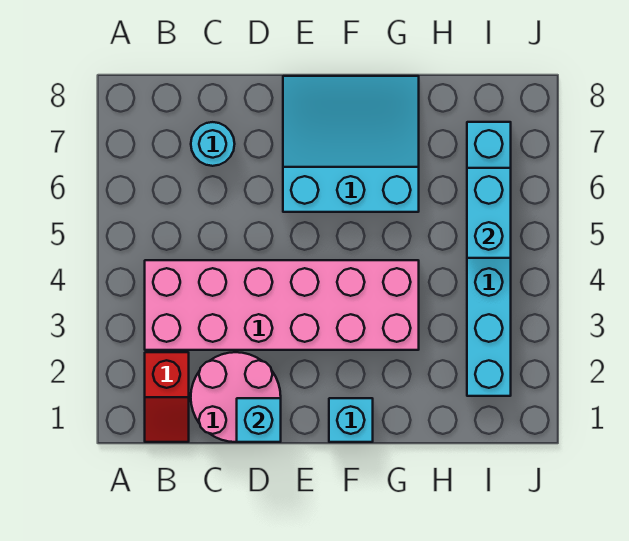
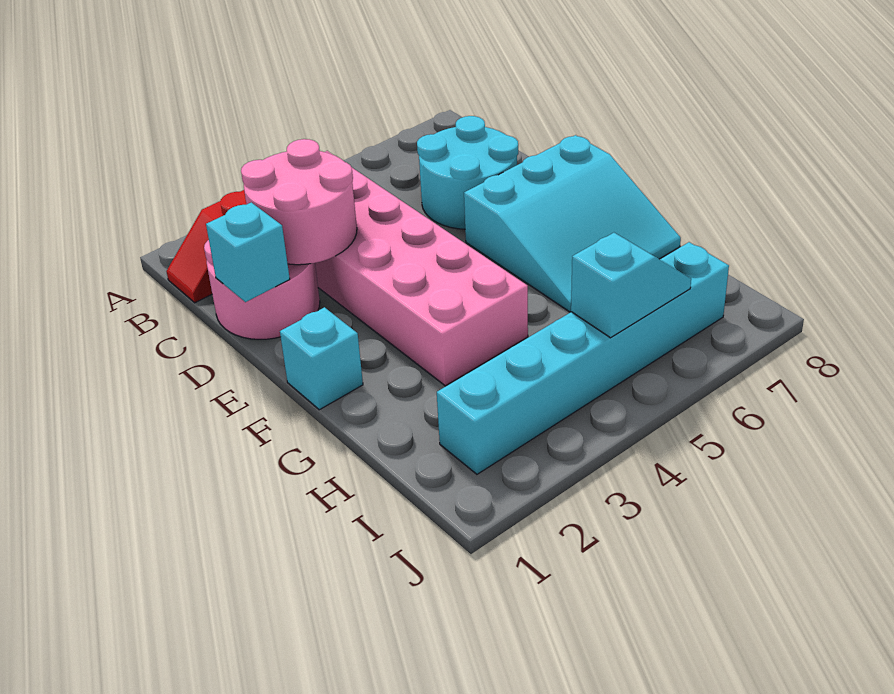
none -> pink 2x2 round brick [241,139,357,265]
cyan 1x1 round brick [191,122,235,166] -> cyan 2x2 round brick [417,116,518,229]
cyan 3x3 slope [283,76,419,212] -> cyan 3x3 slope turned to [464,135,681,312]
cyan 1x2 brick [467,168,511,258] -> cyan 1x2 slope [571,233,691,338]

